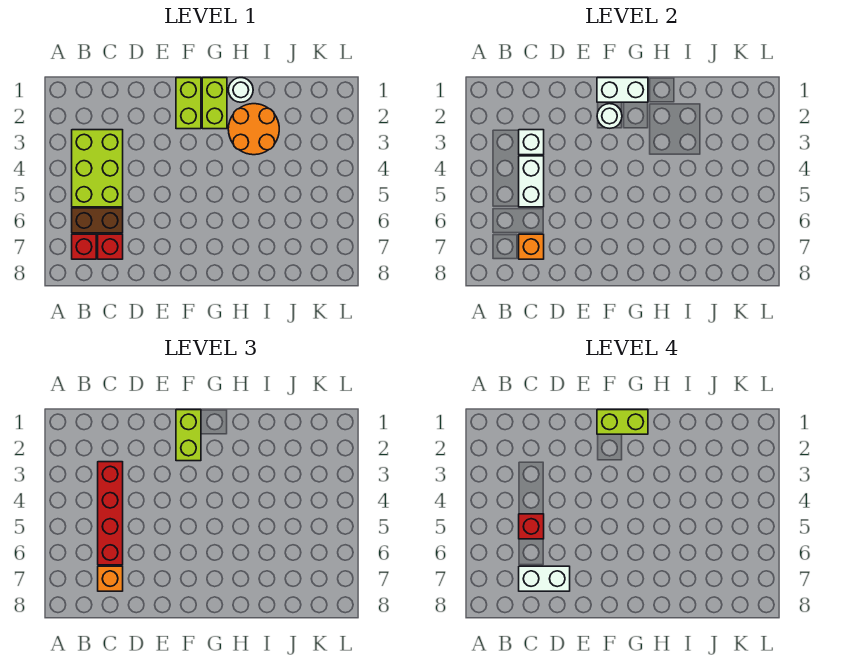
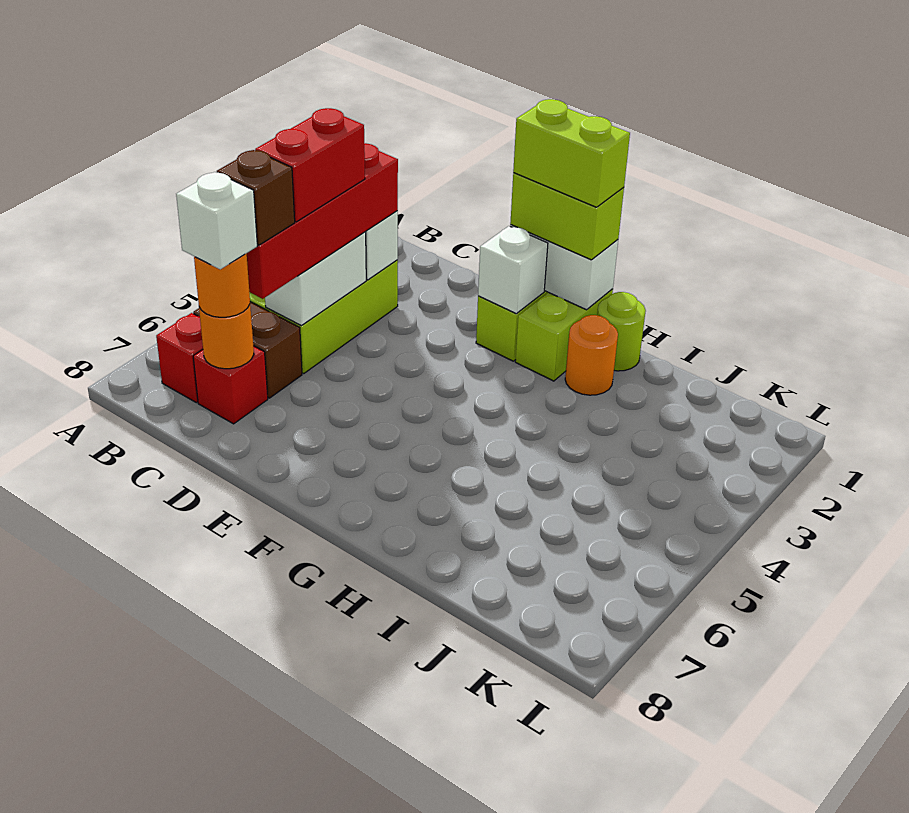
red 1x1 brick [519,514,544,539] -> red 1x2 brick [255,108,365,222]
none -> brown 1x1 brick [217,150,295,245]
orange 1x1 brick [519,234,544,259] -> orange 1x1 round brick [199,305,254,369]
orange 1x1 brick [98,566,123,591] -> orange 1x1 round brick [194,253,250,317]
white 1x2 brick [519,566,570,591] -> white 1x1 brick [176,172,257,269]
lime 1x2 brick [176,410,201,461] -> lime 1x2 brick turned to [510,173,624,260]
white 1x1 round brick [597,104,622,128] -> white 1x1 brick [478,226,548,314]
white 1x1 round brick [228,78,253,102] -> lime 1x1 round brick [597,292,646,371]
orange 2x2 round brick [228,104,279,155] -> orange 1x1 round brick [565,315,618,395]

